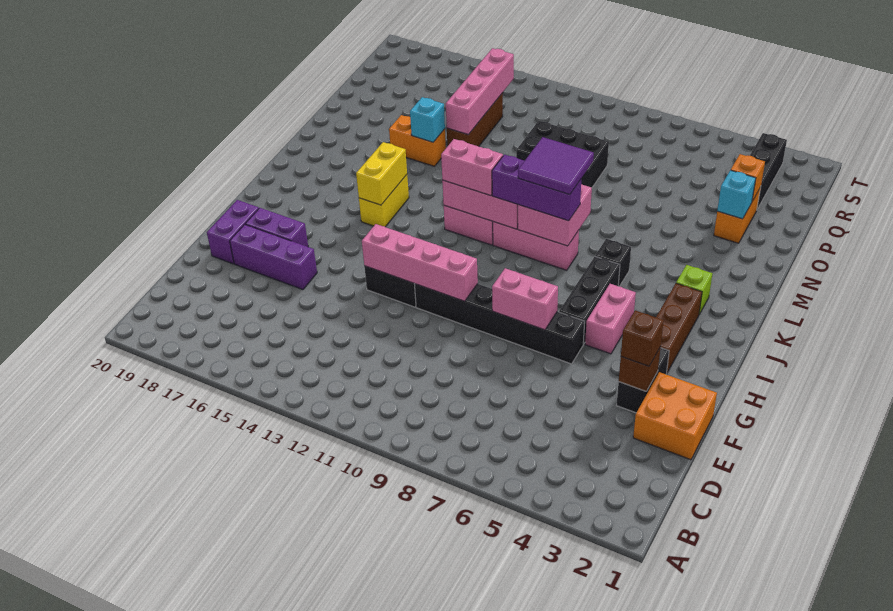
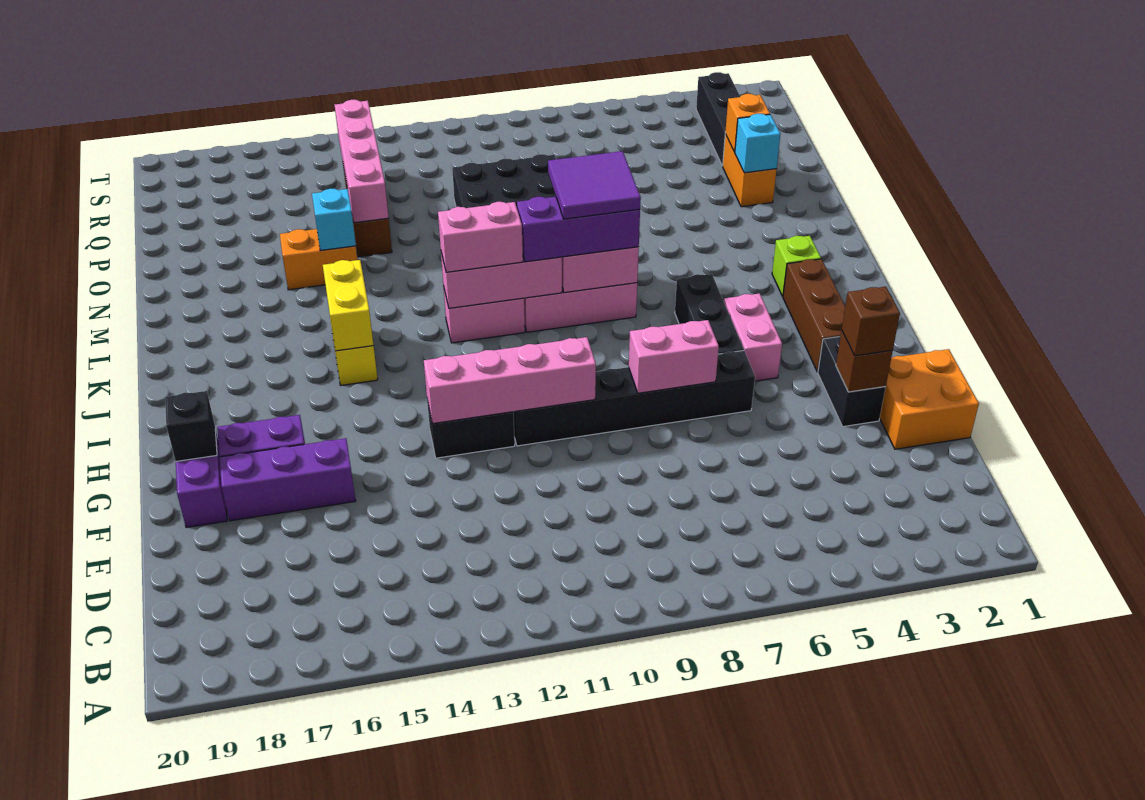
black 1x1 brick [595,239,631,286] -> black 1x1 brick moved to [165,391,217,461]

